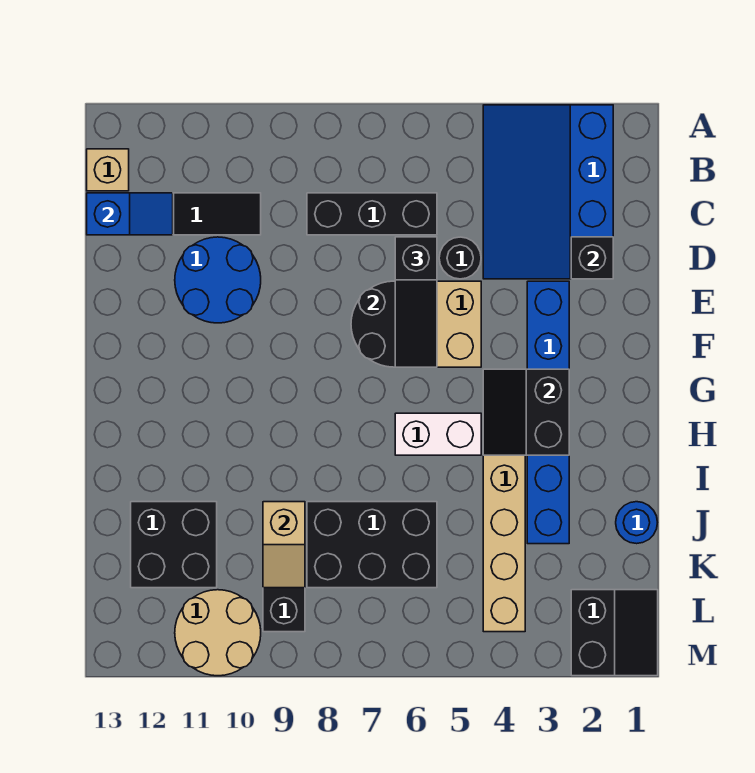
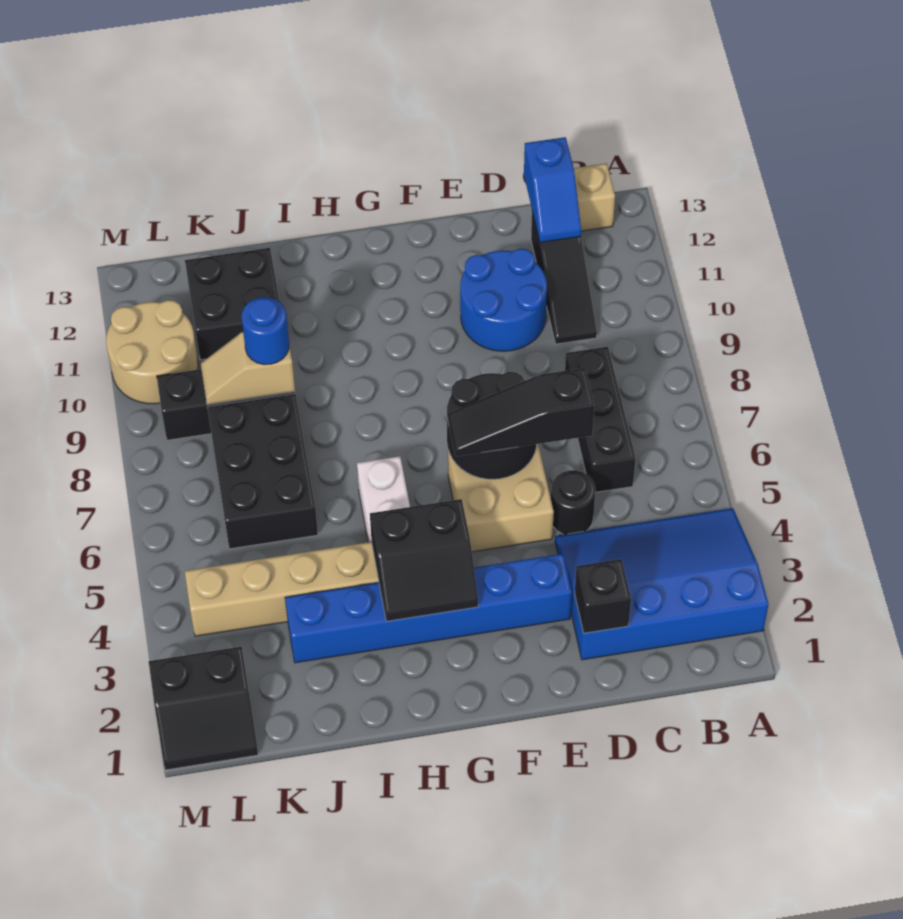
black 2x2 slope [483,369,569,455] -> black 2x2 slope turned to [370,499,478,621]
blue 1x1 round brick [616,502,657,544] -> blue 1x1 round brick moved to [242,297,289,365]

